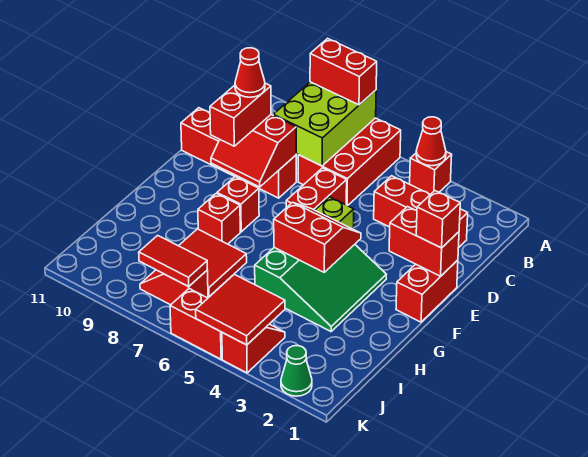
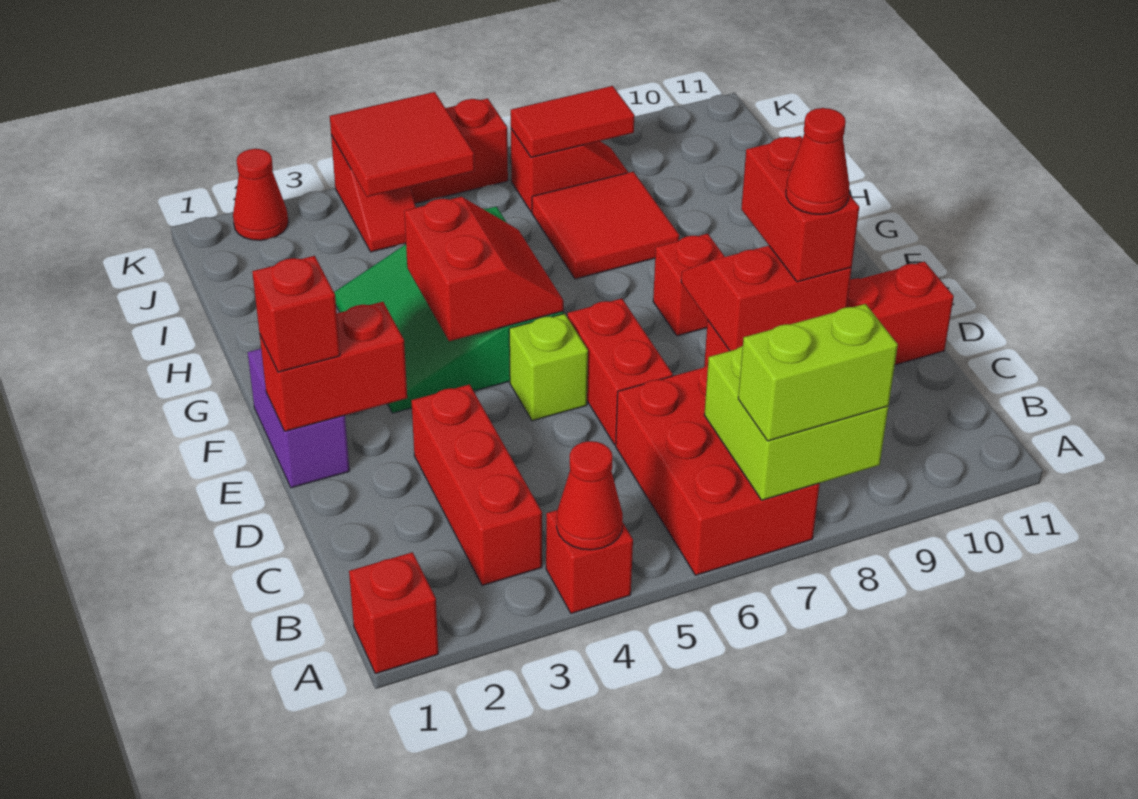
lime 2x3 brick [273,82,376,166] -> lime 2x2 brick [704,346,888,500]
red 1x2 brick [310,38,377,105] -> lime 1x2 brick [738,304,898,441]
red 1x3 brick [374,176,468,248] -> red 1x3 brick turned to [411,385,542,586]
red 1x2 brick [396,260,458,322] -> purple 1x2 brick [248,349,350,488]
red 2x2 slope [274,202,361,272] -> red 2x2 slope turned to [404,197,564,341]
red 1x1 brick [198,193,240,244] -> red 1x1 brick moved to [349,552,438,674]
green 1x1 cone [281,346,312,396] -> red 1x1 cone [233,149,288,240]

